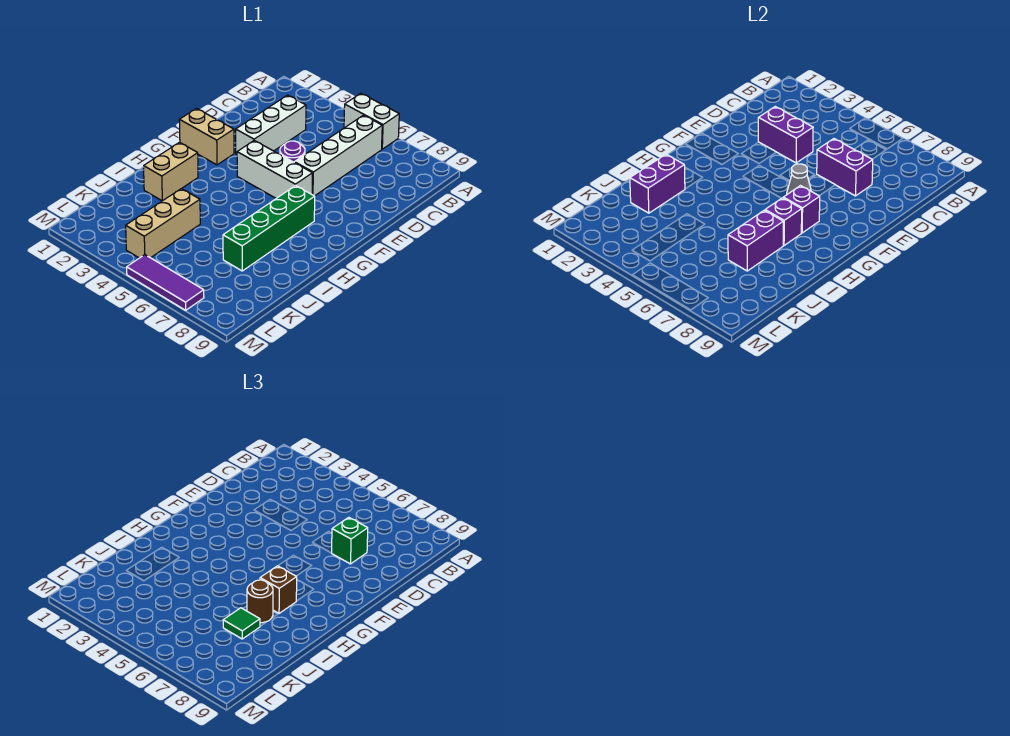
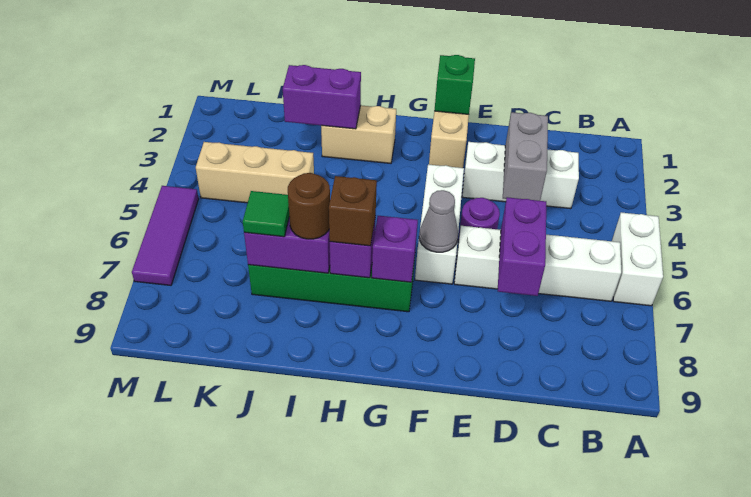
purple 1x2 brick [758,107,813,163] -> grey 1x2 brick [503,112,548,201]
green 1x1 brick [332,517,368,564] -> green 1x1 brick moved to [434,55,475,114]

